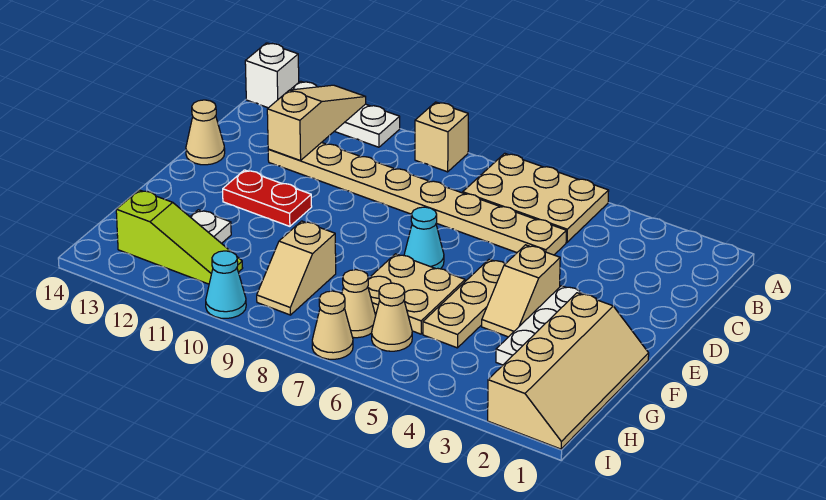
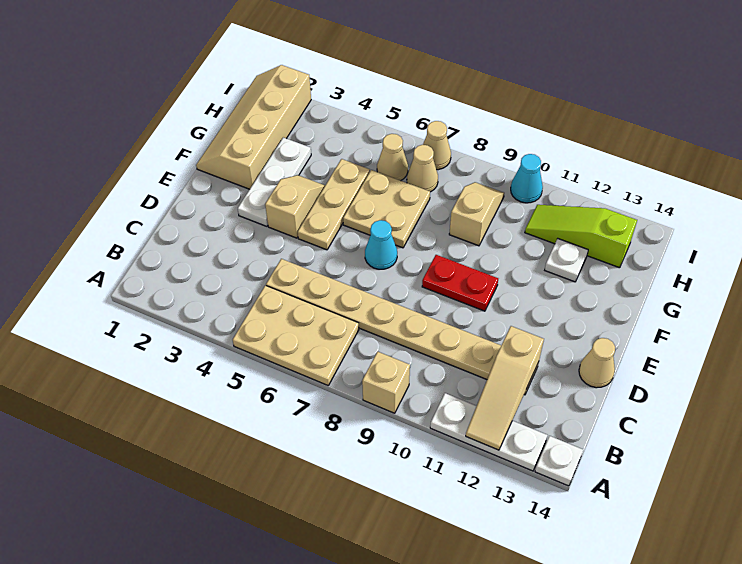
white 1x1 brick [245,43,299,108] -> white 1x1 plate [535,436,583,486]
red 1x2 plate [223,170,312,226] -> red 1x2 plate moved to [422,255,498,311]

